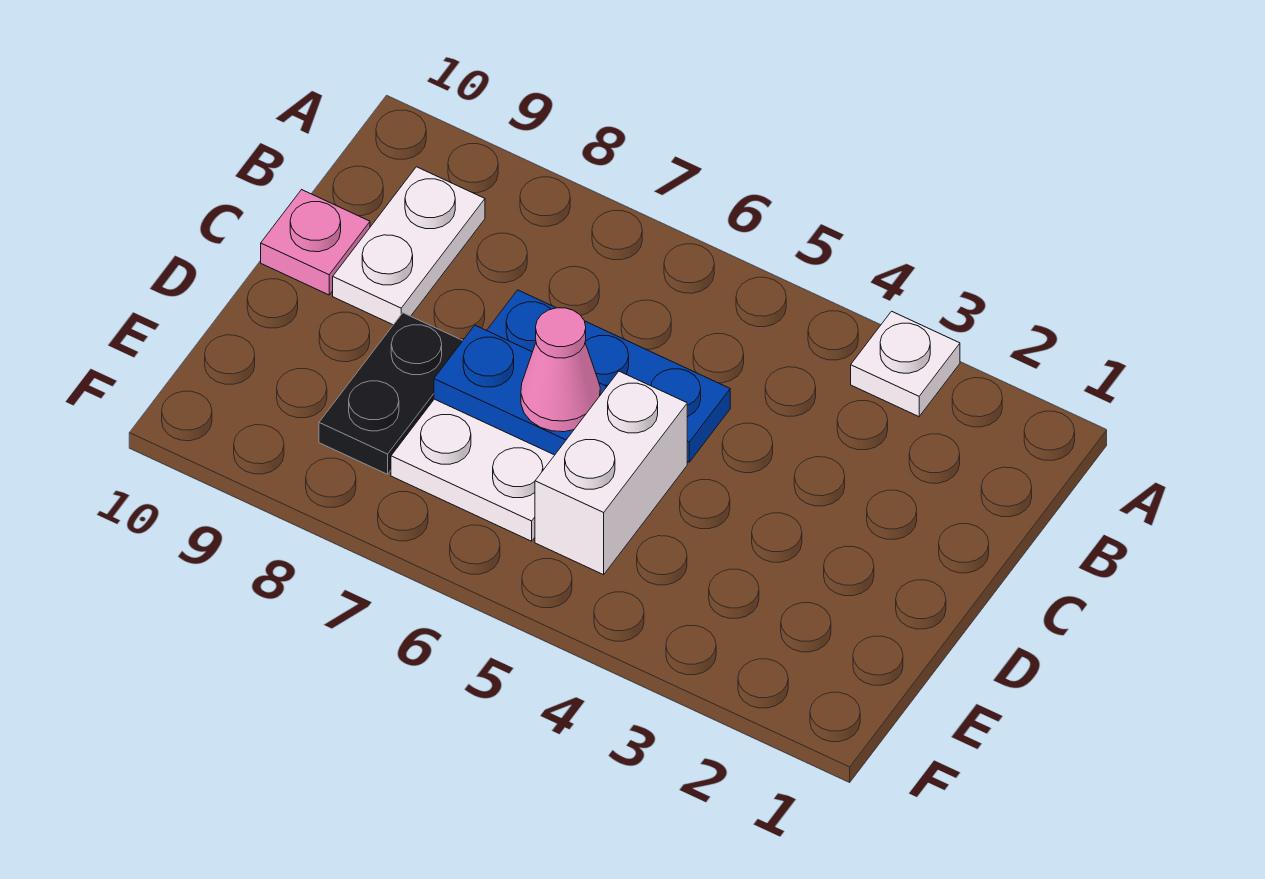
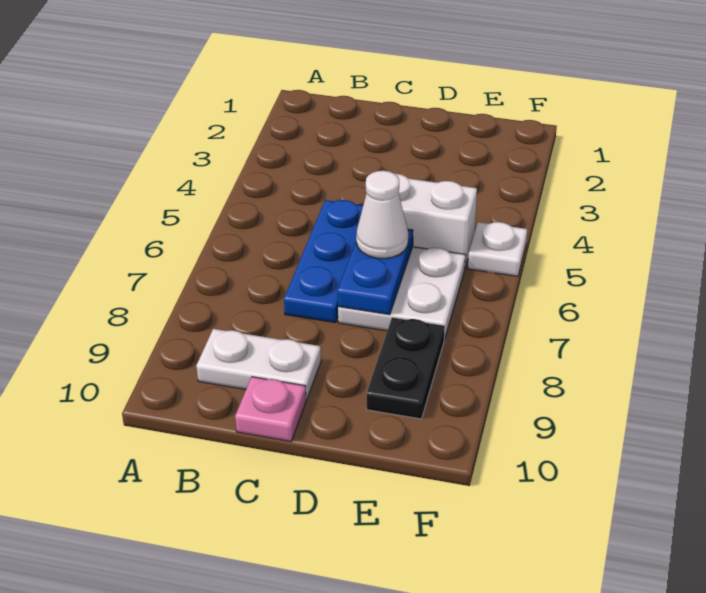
white 1x1 plate [851,311,960,417] -> white 1x1 plate moved to [468,222,527,276]
pink 1x1 cone [521,308,600,432] -> white 1x1 cone [356,171,408,258]
black 1x2 plate [319,313,463,474] -> black 1x2 plate turned to [367,317,445,419]

